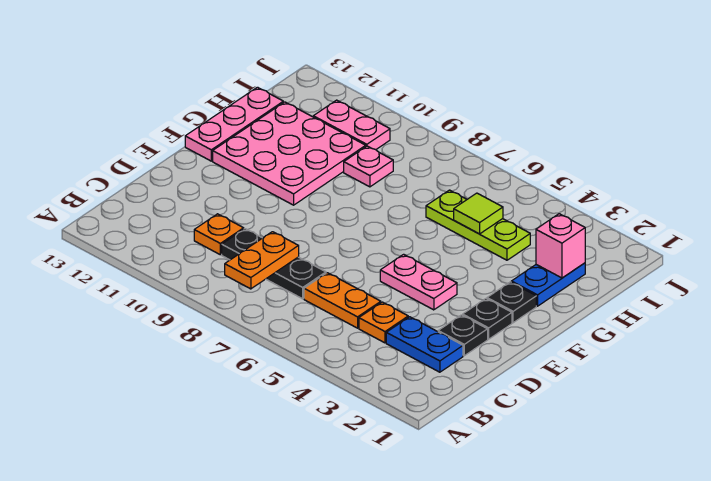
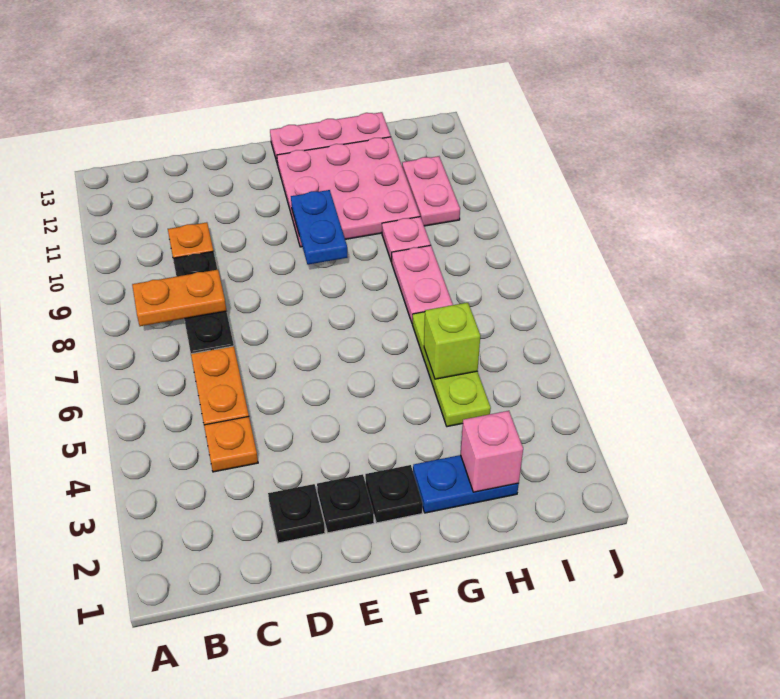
blue 1x2 plate [386,317,463,372] -> blue 1x2 plate moved to [291,190,348,265]
pink 1x2 plate [380,254,457,310] -> pink 1x2 plate moved to [392,245,453,324]
lime 1x1 tile [454,193,503,234] -> lime 1x1 brick [424,303,480,379]

